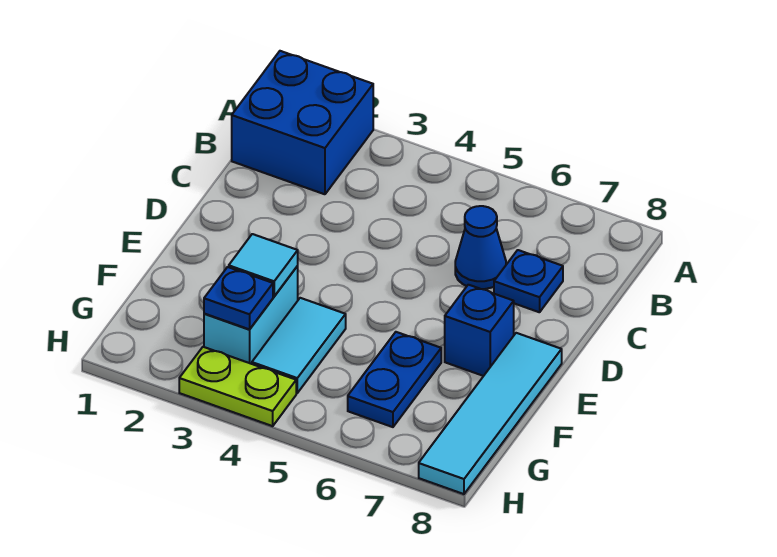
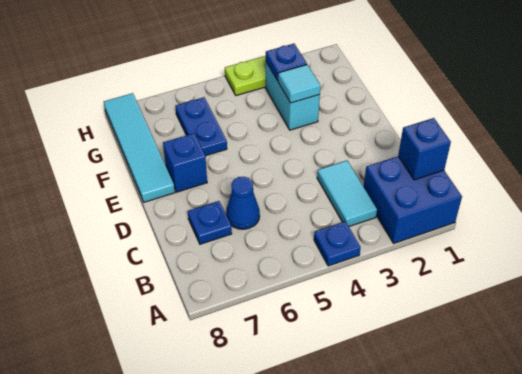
none -> blue 1x1 plate [314,221,361,266]
none -> blue 1x1 brick [398,118,451,180]
cyan 1x2 tile [252,298,346,393] -> cyan 1x2 tile moved to [317,161,377,226]

